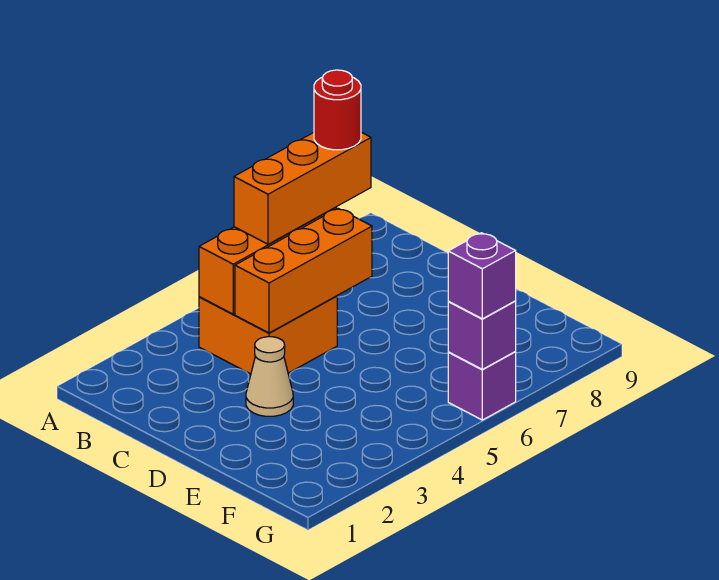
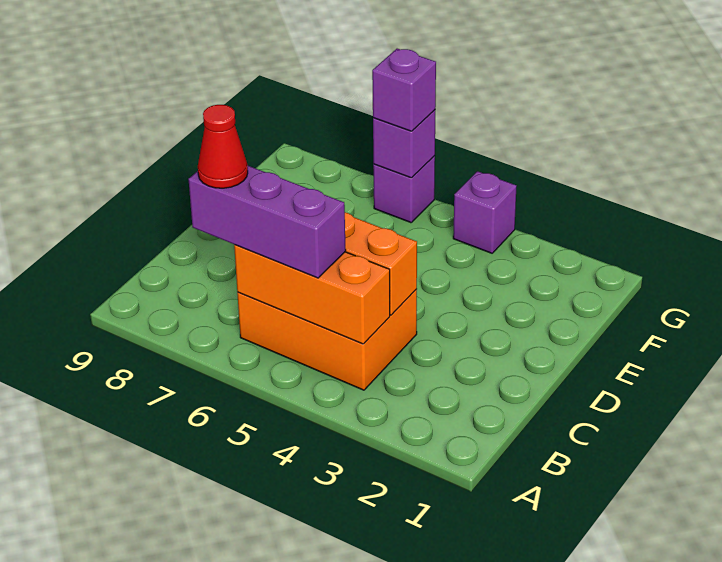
orange 2x2 brick [199,296,337,374] -> orange 2x3 brick [237,289,417,390]
orange 1x3 brick [234,132,371,244] -> purple 1x3 brick [189,165,346,278]
red 1x1 round brick [314,70,361,150] -> red 1x1 cone [198,105,248,188]
tan 1x1 cone [246,337,293,416] -> none
none -> purple 1x1 brick [453,171,517,253]

